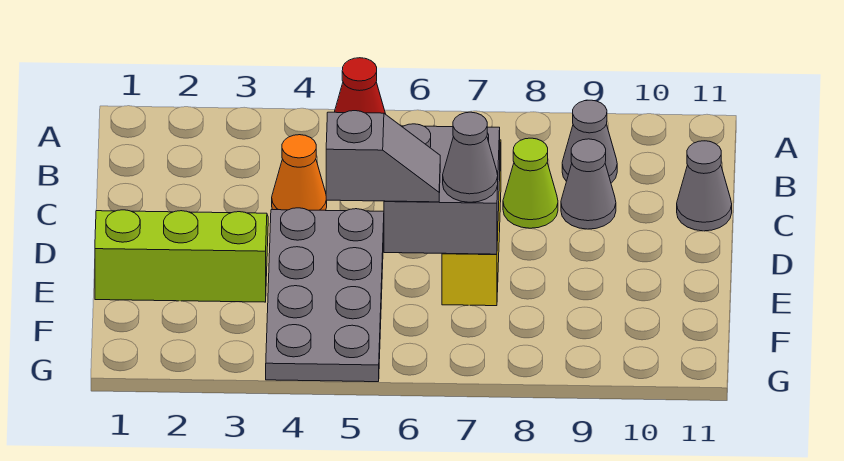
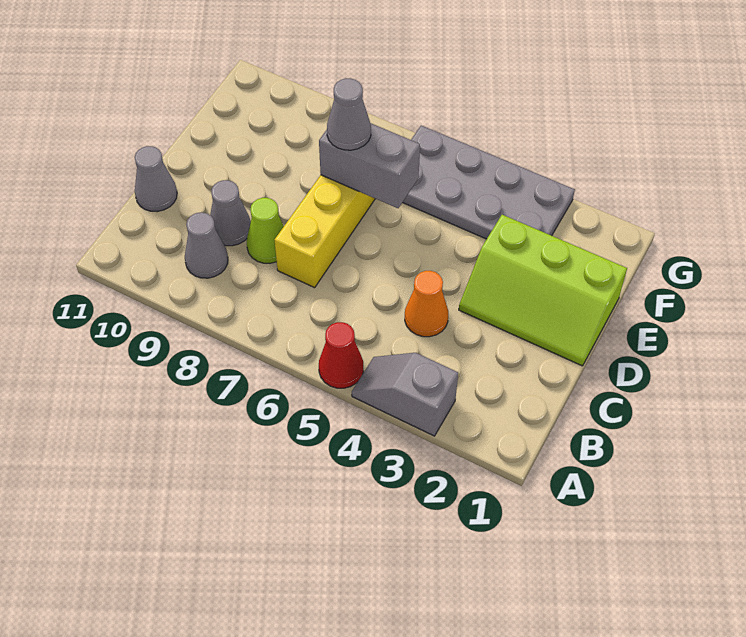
grey 2x4 plate [266,208,384,382] -> grey 2x4 plate turned to [403,125,575,239]
grey 2x2 brick [384,124,500,254] -> grey 1x2 brick [319,123,420,208]
grey 1x2 slope [326,111,440,202] -> grey 1x2 slope moved to [352,353,458,436]

